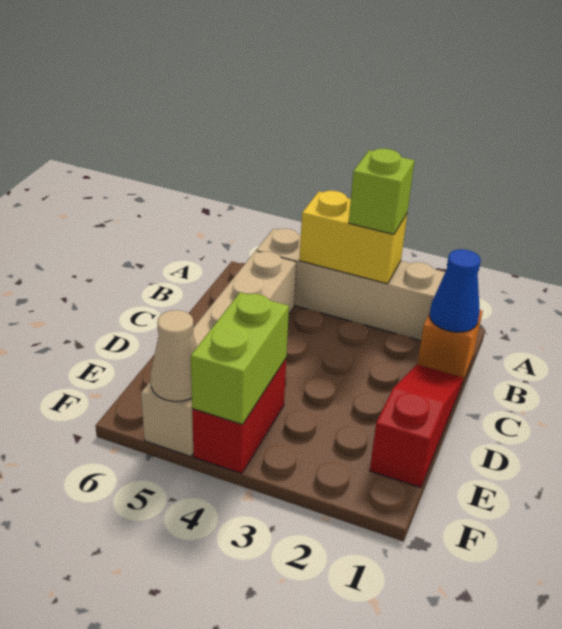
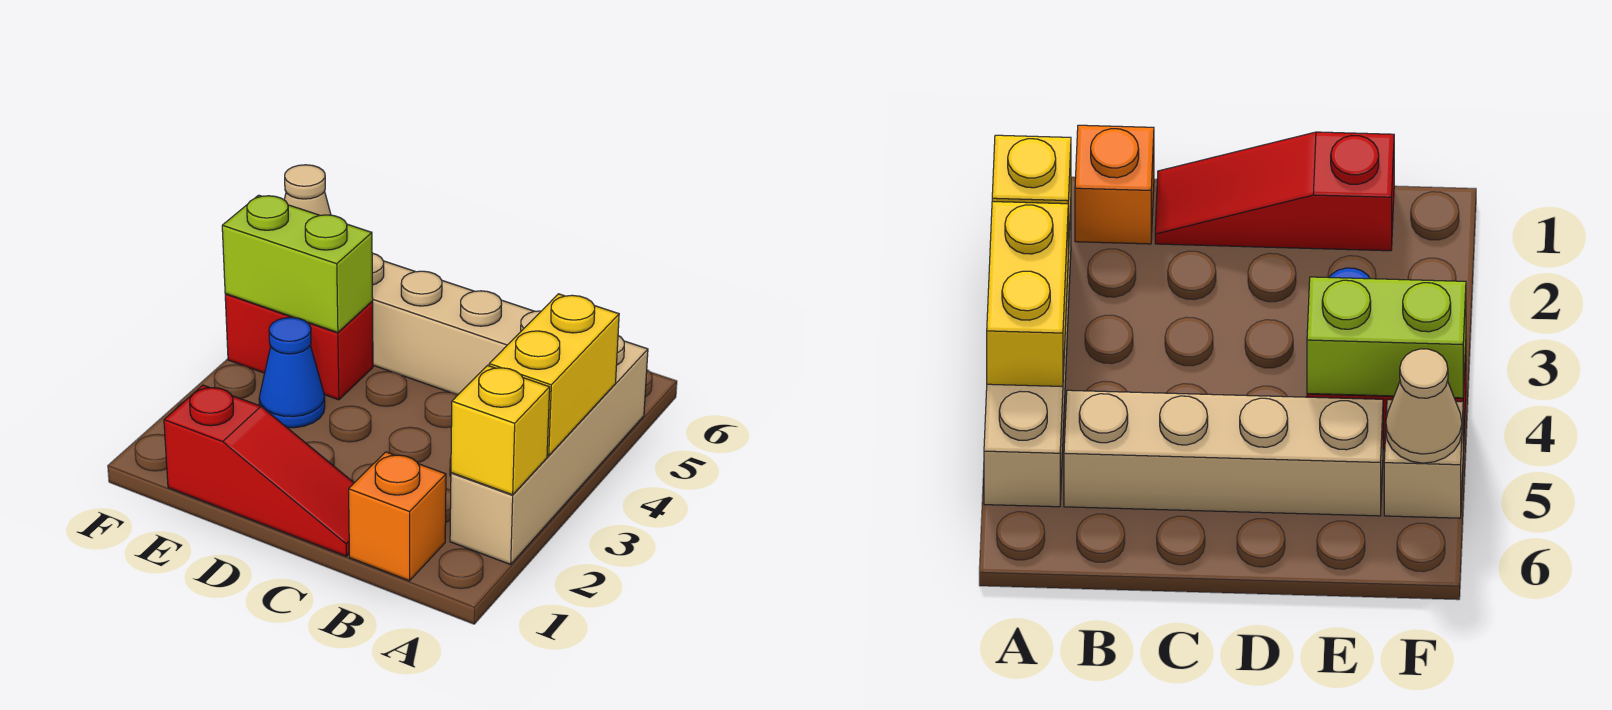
none -> yellow 1x1 brick [451,365,550,495]
lime 1x1 brick [349,149,415,234] -> none
blue 1x1 cone [429,249,481,332] -> blue 1x1 cone moved to [259,317,325,428]

